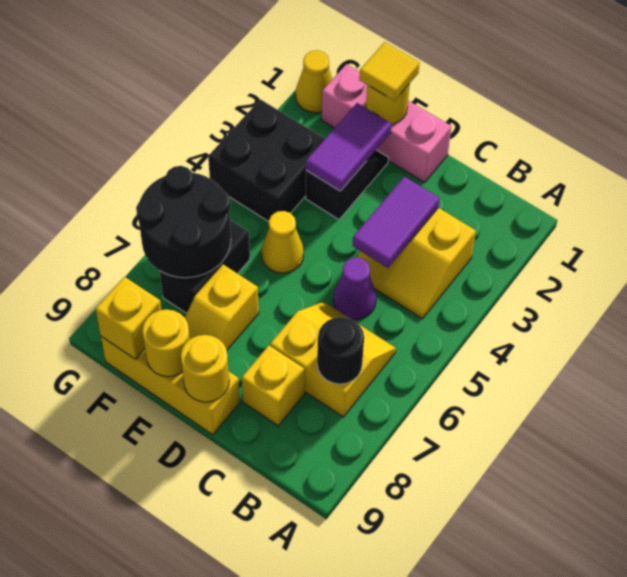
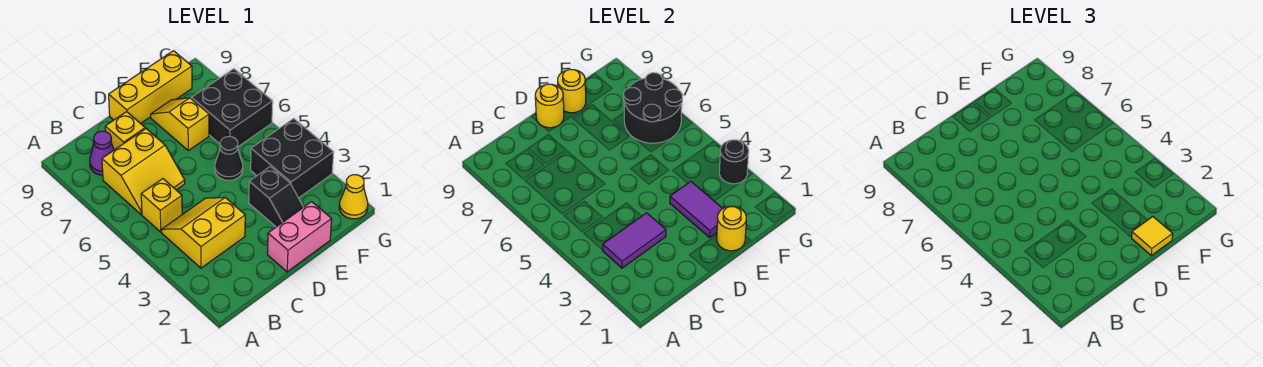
black 1x1 round brick [317,317,364,384] -> black 1x1 round brick moved to [719,140,749,184]
purple 1x2 tile [353,177,440,268] -> purple 1x2 tile turned to [603,213,666,268]
purple 1x1 cone [333,257,376,320] -> purple 1x1 cone moved to [90,131,114,175]
pink 1x3 brick [322,64,452,182] -> pink 1x2 brick [267,202,332,272]
yellow 1x1 cone [261,211,304,273] -> black 1x1 cone [215,137,243,180]
black 1x2 brick [160,220,250,313] -> black 2x2 brick [191,69,273,147]
yellow 1x1 brick [95,277,161,359] -> yellow 1x1 brick moved to [141,179,182,232]

